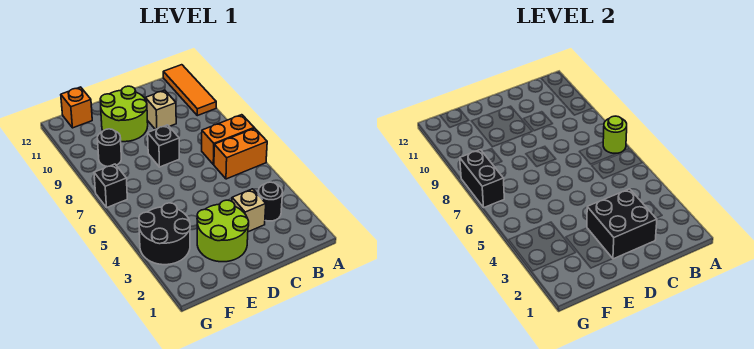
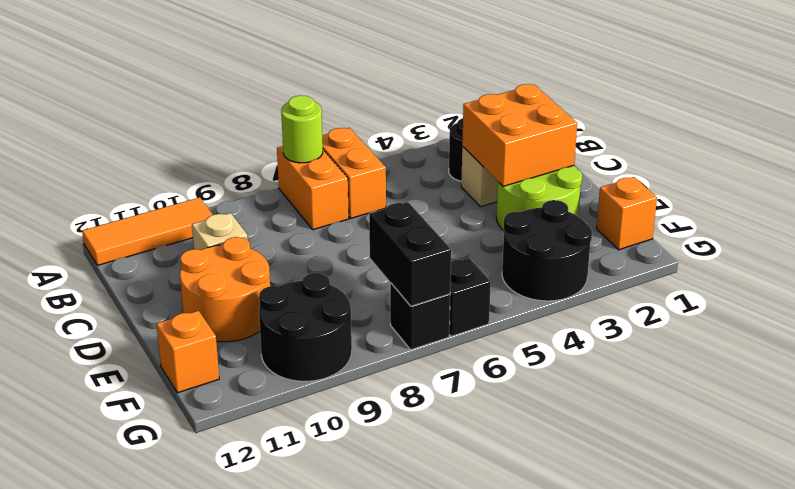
black 2x2 brick [587,189,657,259] -> orange 2x2 brick [462,84,577,186]
black 1x1 brick [148,125,179,167] -> black 1x1 brick moved to [449,258,491,336]
lime 2x2 round brick [100,86,148,142] -> orange 2x2 round brick [180,237,270,342]
none -> orange 1x1 brick [597,177,657,250]
black 1x1 round brick [97,129,121,167] -> black 2x2 round brick [259,273,352,381]
black 1x2 brick [460,150,504,207] -> black 1x2 brick turned to [369,202,451,306]

